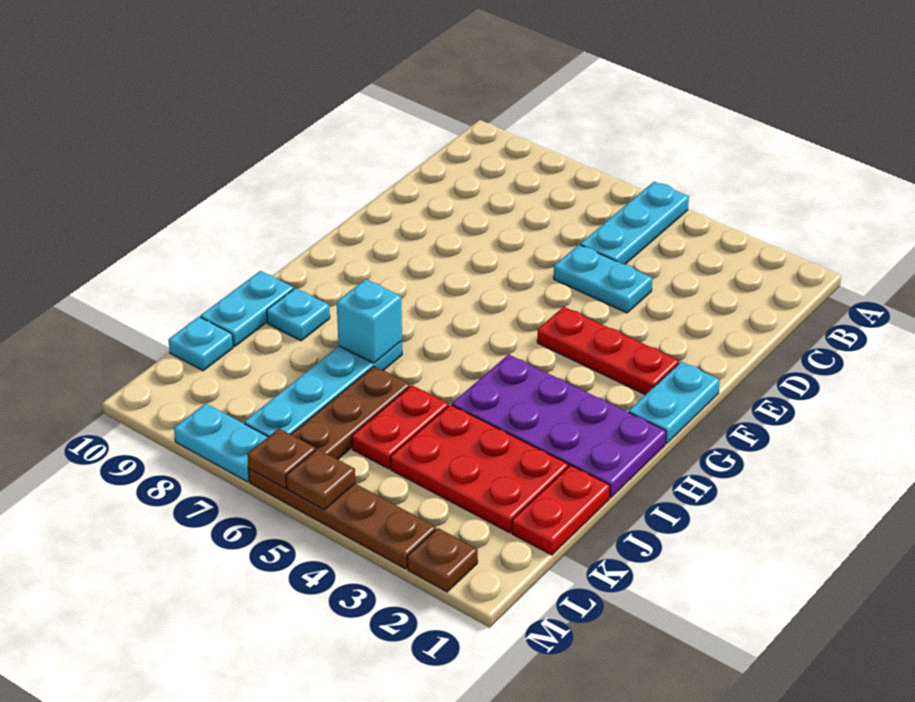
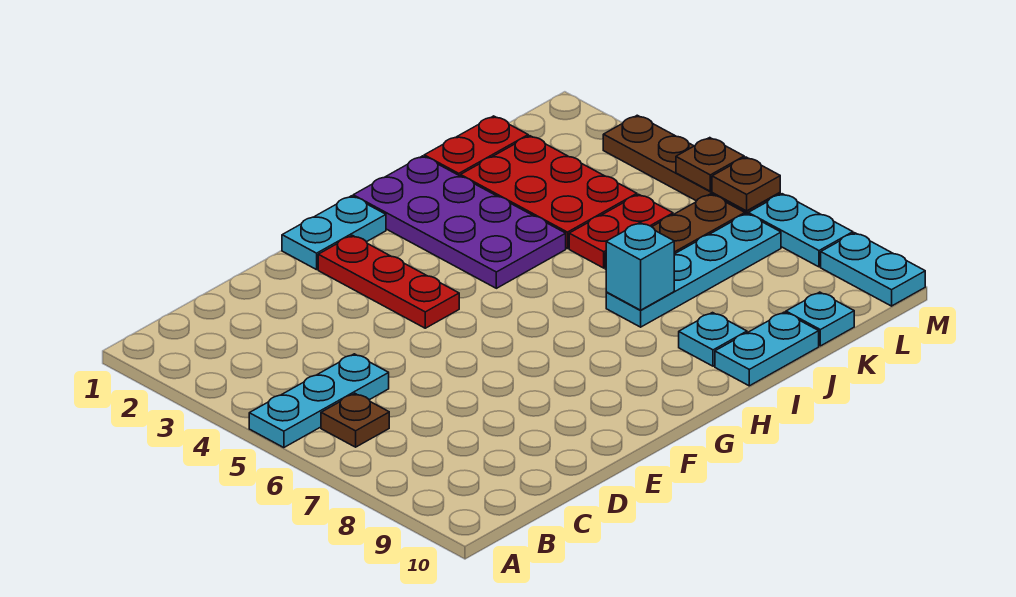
cyan 1x2 plate [554,245,652,313] -> cyan 1x2 plate moved to [821,233,925,306]
brown 1x1 plate [407,528,478,592] -> brown 1x1 plate moved to [321,394,389,447]

